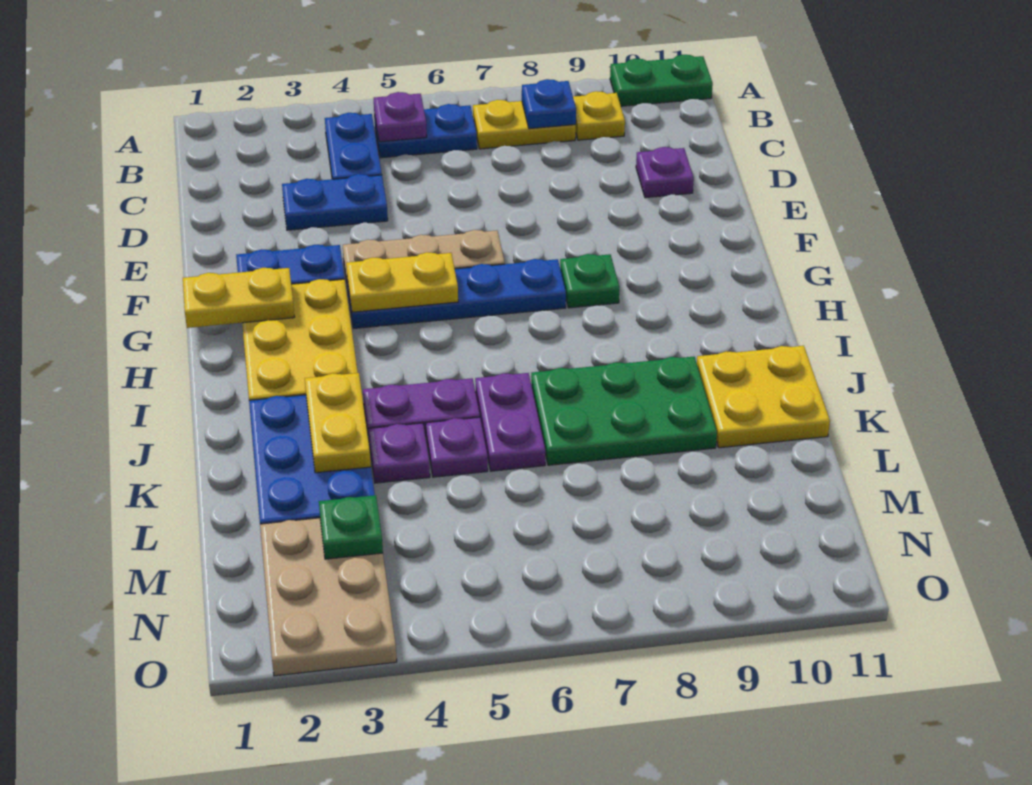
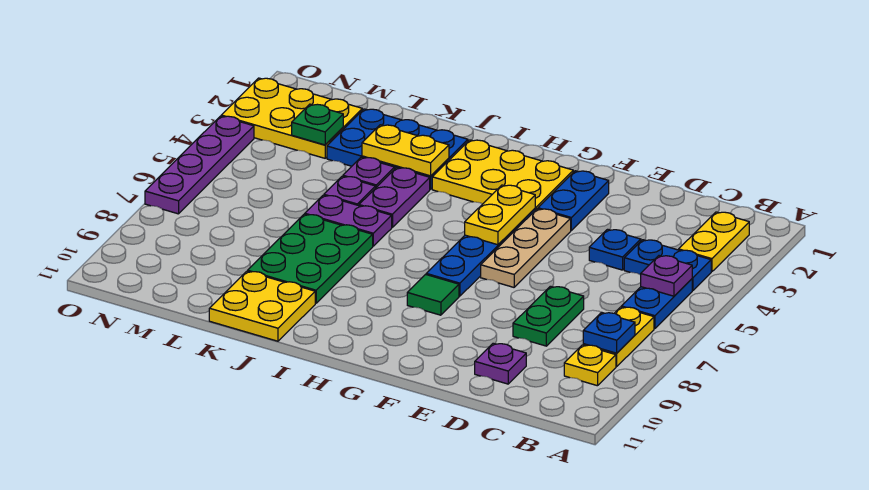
green 1x2 plate [610,55,713,106] -> green 1x2 plate moved to [513,286,584,346]
blue 1x2 plate [282,174,388,230] -> blue 1x1 plate [589,229,641,270]
yellow 1x2 plate [183,268,295,328] -> yellow 1x2 plate moved to [679,212,749,272]
green 1x1 plate [560,254,619,308] -> green 1x1 tile [407,274,459,315]
tan 2x3 plate [260,518,397,676] -> yellow 2x3 plate [221,78,362,158]
none -> purple 1x4 plate [145,116,254,214]

